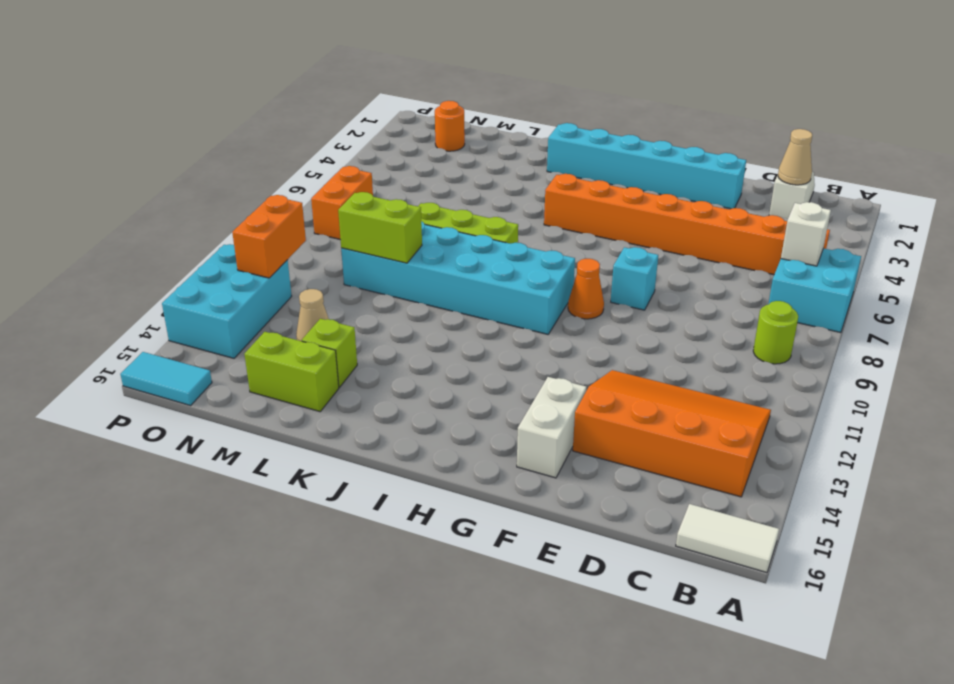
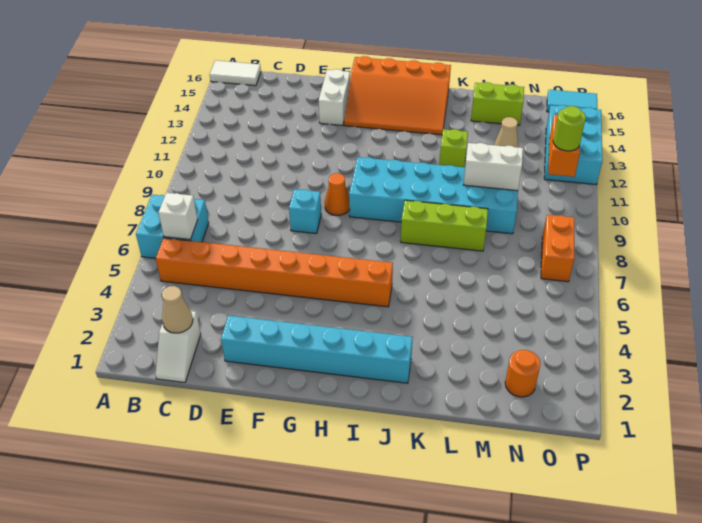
lime 1x1 round brick [753,301,798,364] -> lime 1x1 round brick moved to [553,106,586,151]
orange 3x4 slope [573,370,771,497] -> orange 3x4 slope moved to [344,56,451,135]
lime 1x2 brick [338,192,422,263] -> white 1x2 brick [463,143,523,191]
lime 1x1 brick [302,319,357,387] -> lime 1x1 brick moved to [439,129,468,167]

